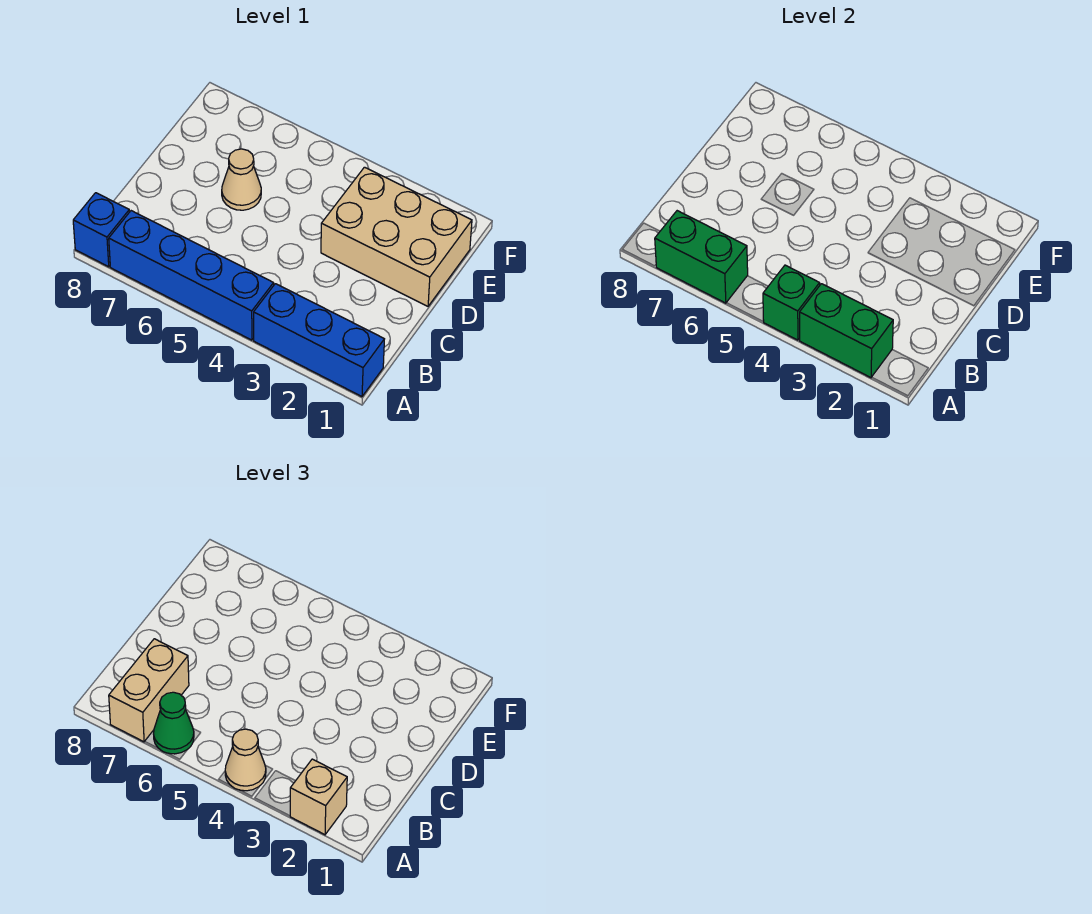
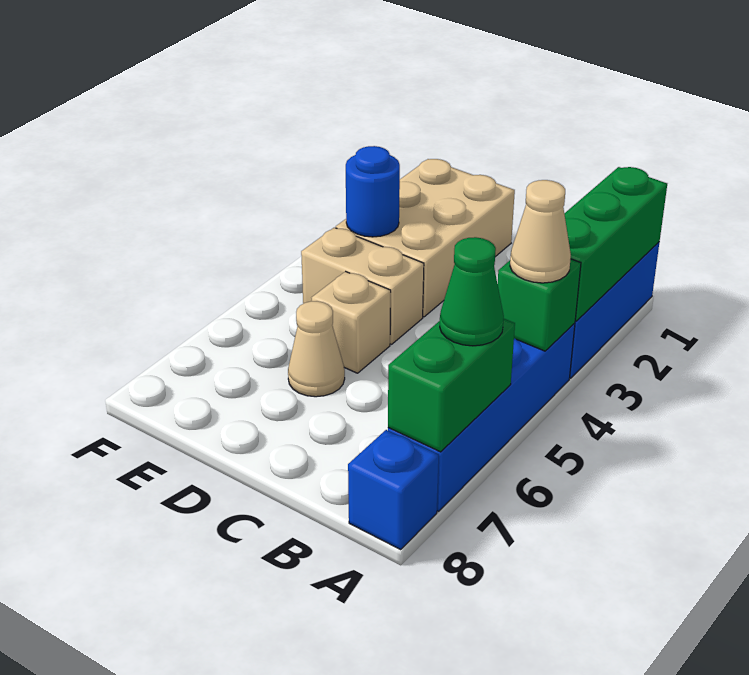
green 1x2 brick [800,284,893,378] -> green 1x3 brick [564,167,667,321]
tan 1x1 brick [290,759,347,835] -> tan 1x1 brick moved to [312,272,391,373]
tan 1x2 brick [109,639,189,742] -> tan 1x2 brick moved to [301,228,424,344]
none -> blue 1x1 round brick [346,146,400,237]

